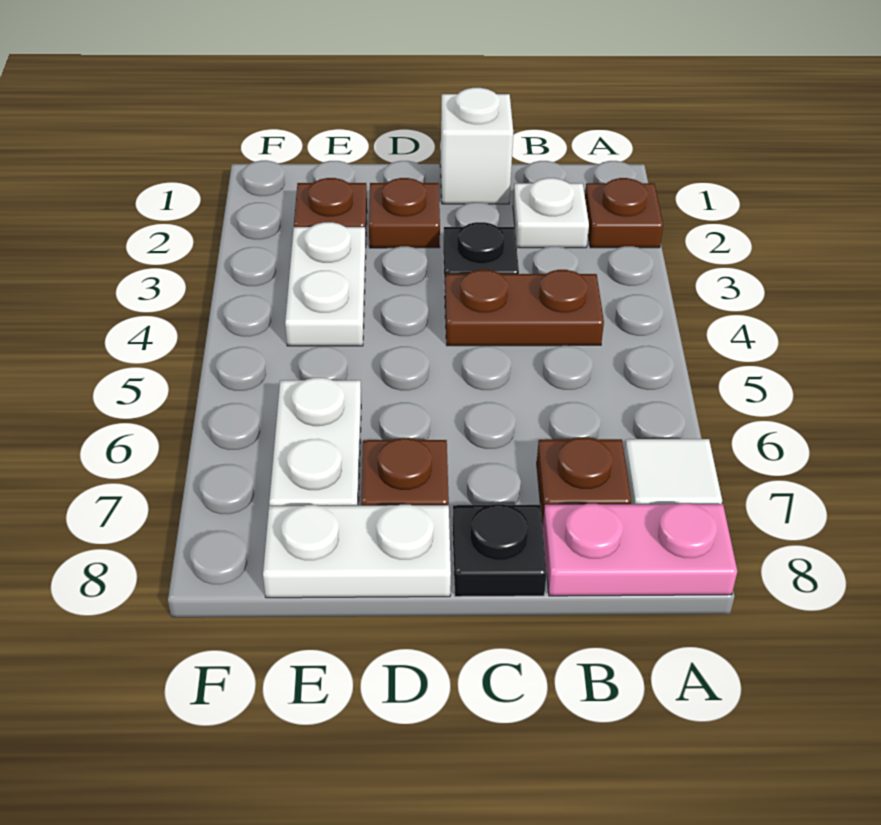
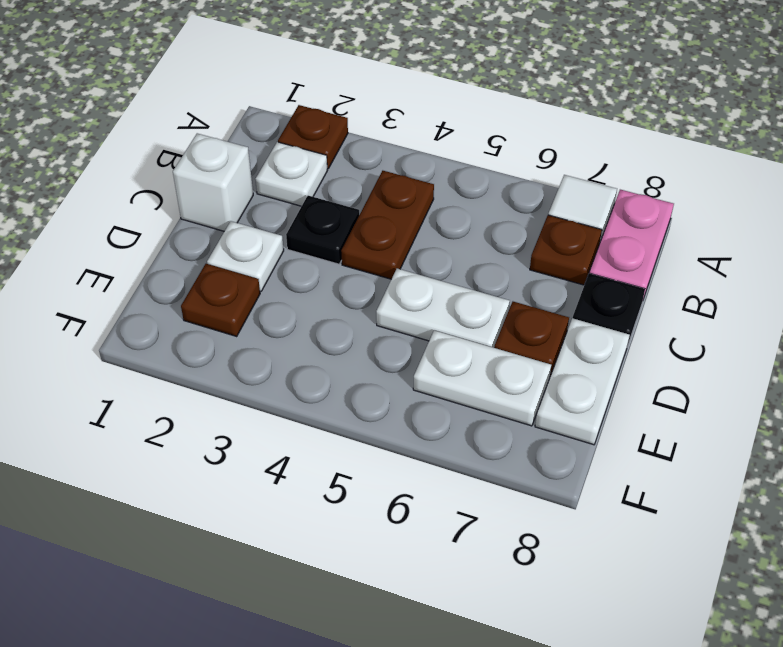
brown 1x1 plate [369,178,440,248] -> white 1x1 plate [207,221,284,291]
white 1x2 plate [285,222,366,346] -> white 1x2 plate moved to [376,269,510,348]

